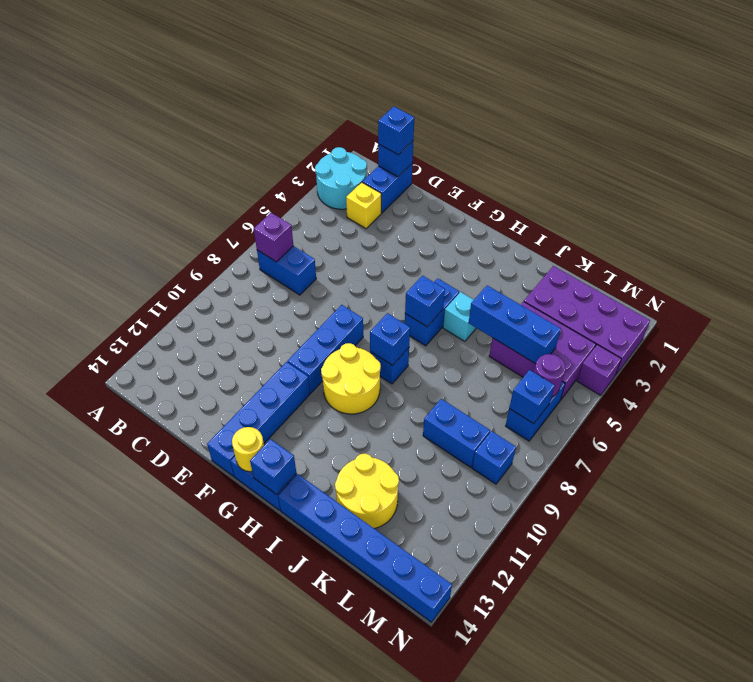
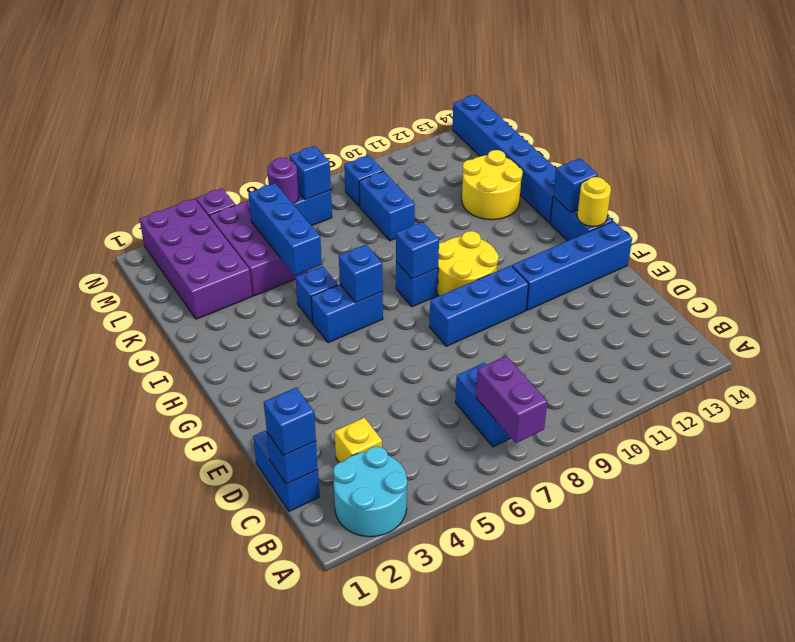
purple 1x1 brick [254,213,294,262] -> purple 1x2 brick [476,356,547,443]
blue 1x2 brick [362,164,412,213] -> blue 1x2 brick turned to [253,430,320,511]
cyan 1x1 brick [443,292,476,341] -> blue 1x1 brick [296,266,338,323]

